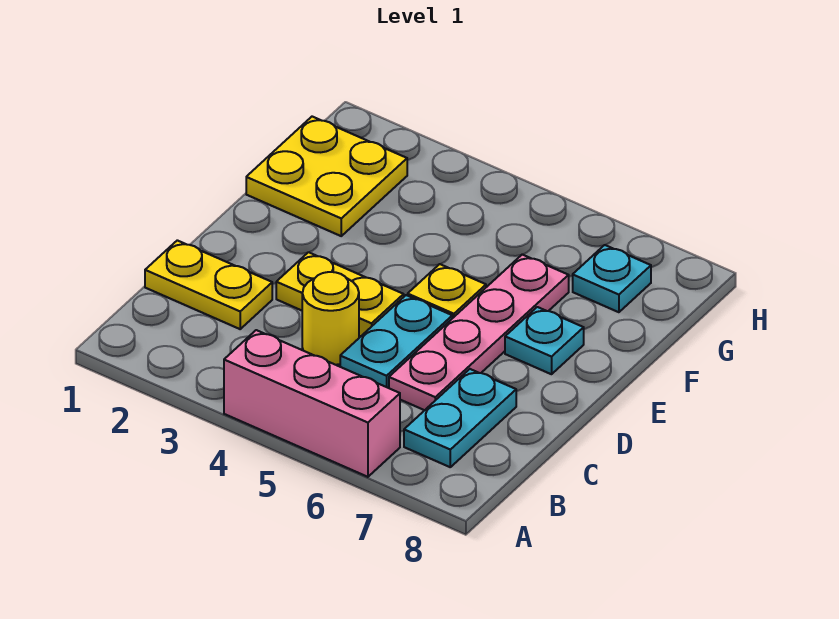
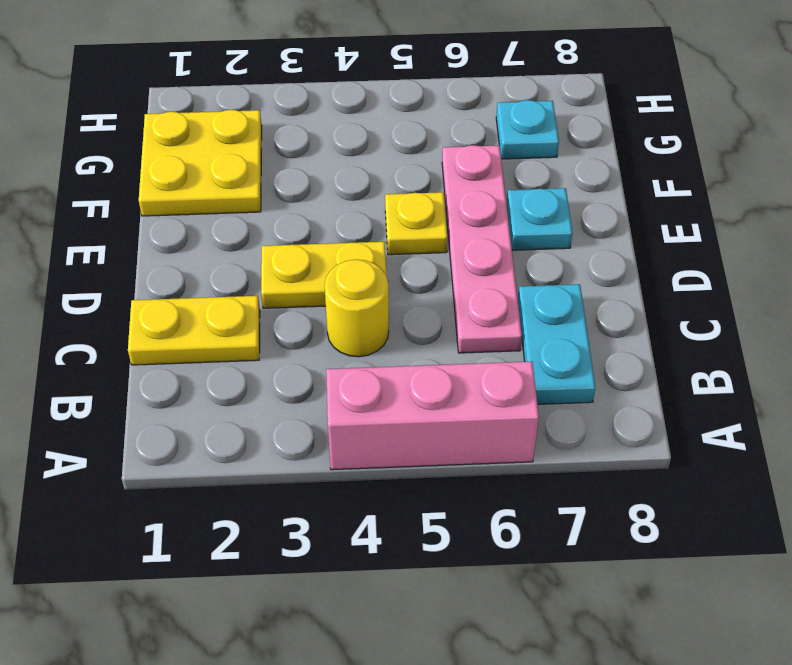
cyan 1x2 plate [340,295,452,388] -> none

